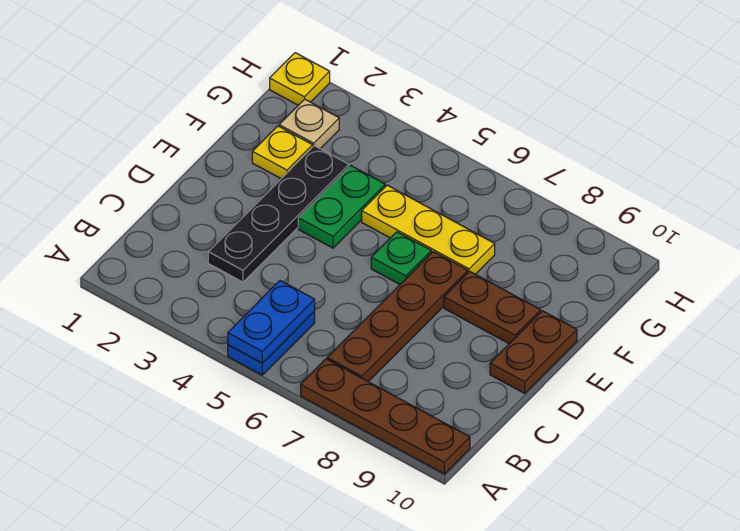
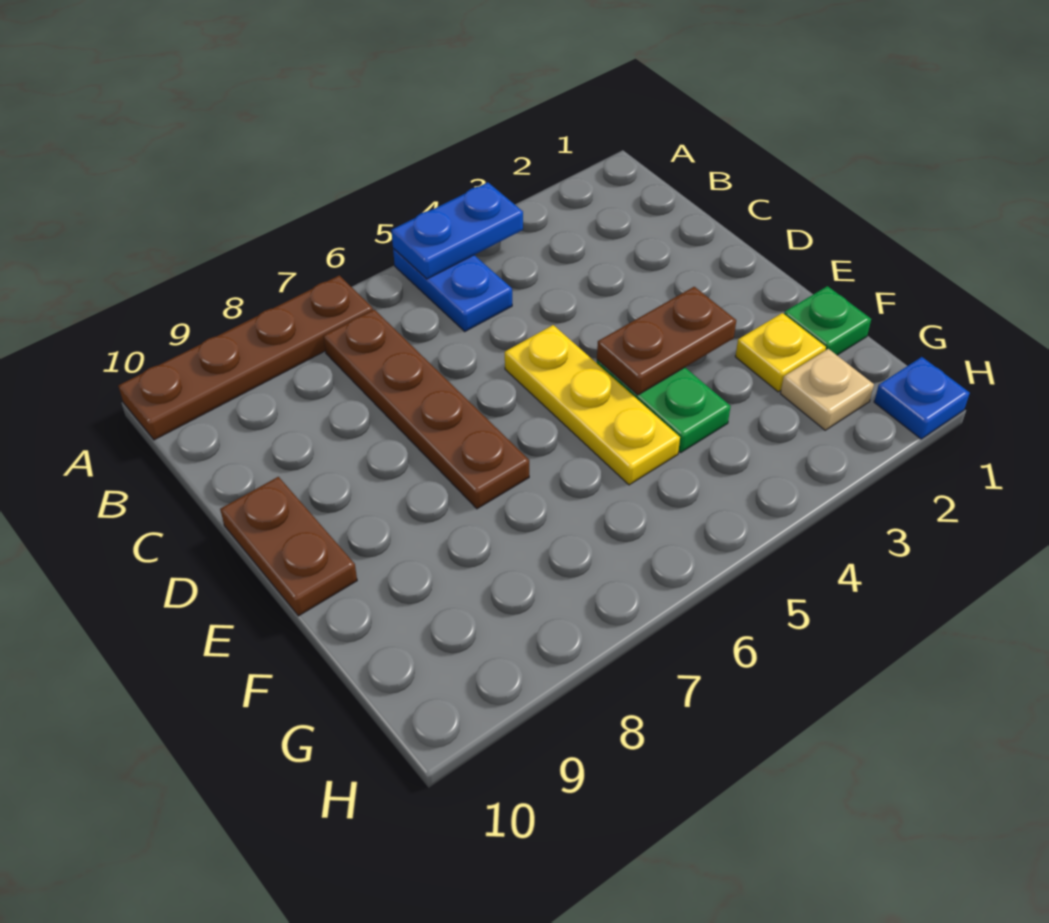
blue 1x2 plate [228,281,315,363] -> blue 1x2 plate turned to [391,182,523,279]
black 1x4 plate [208,146,349,282] -> none
green 1x1 plate [371,232,431,284] -> green 1x1 plate moved to [784,286,871,355]
brown 1x2 plate [444,271,541,344] -> brown 1x2 plate moved to [597,287,736,395]
yellow 1x3 plate [362,185,495,274] -> yellow 1x3 plate turned to [505,325,680,485]
yellow 1x1 plate [270,53,330,105] -> blue 1x1 plate [874,357,970,439]

